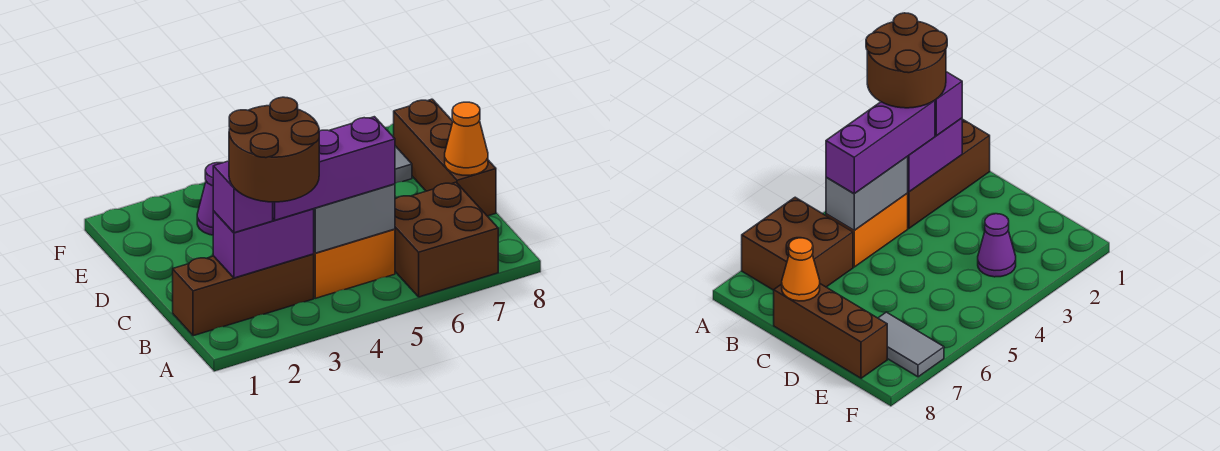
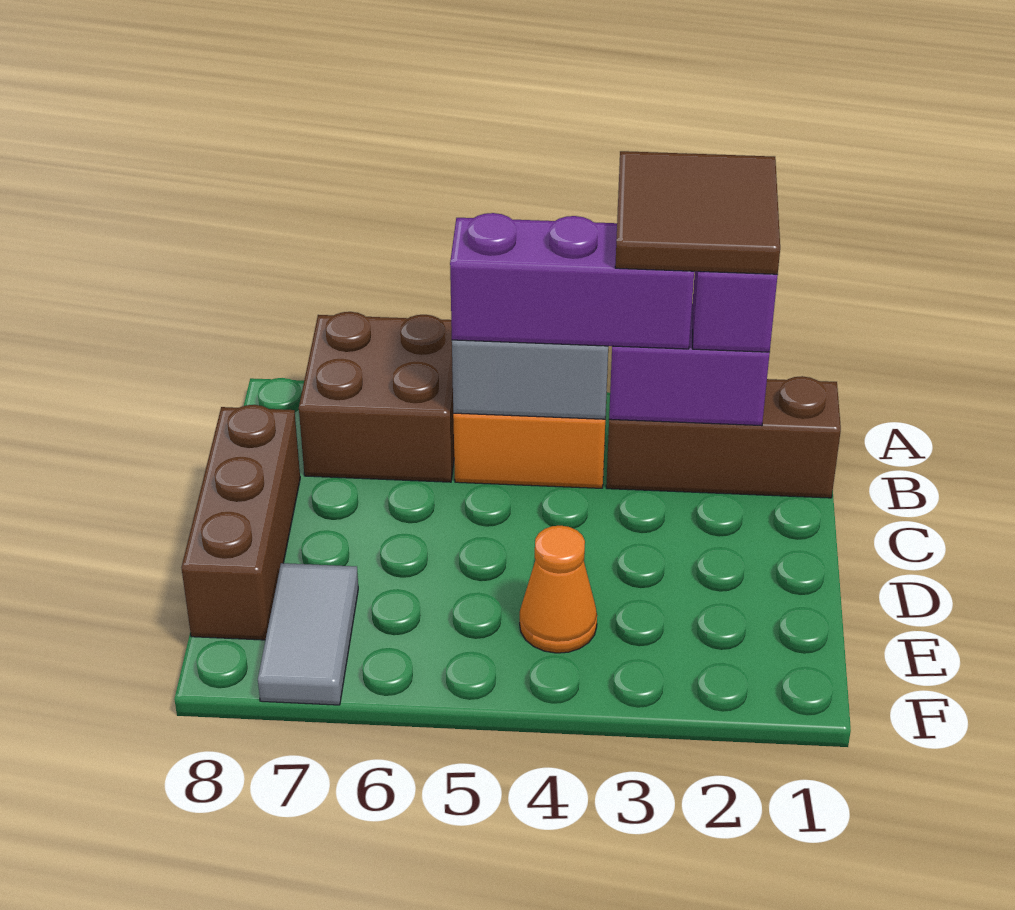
brown 2x2 round brick [229,97,319,202] -> brown 2x2 tile [615,151,780,274]
orange 1x1 cone [445,102,488,175] -> orange 1x1 cone moved to [520,526,597,653]
purple 1x1 cone [197,163,221,235] -> none

